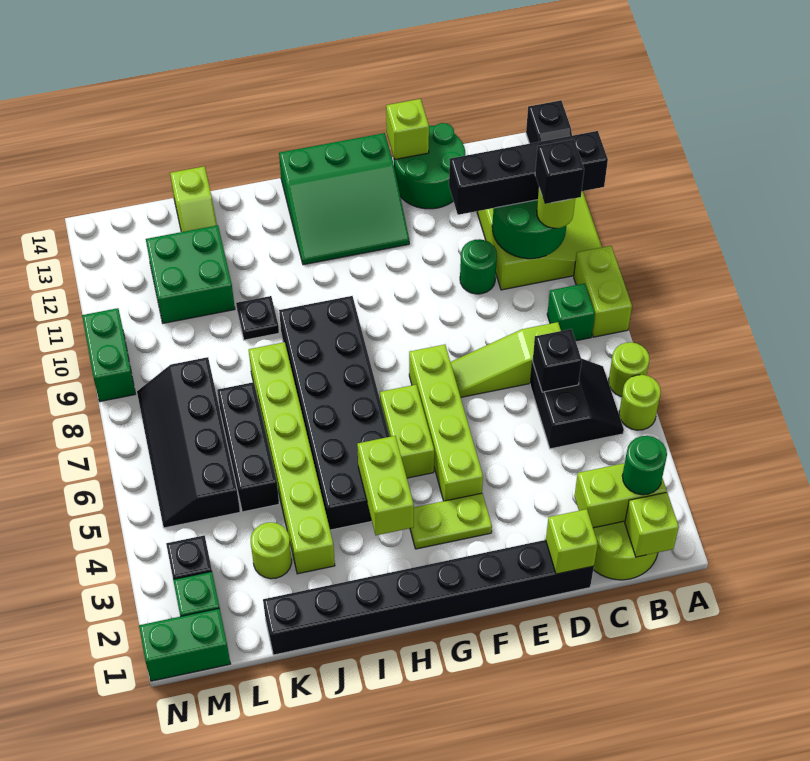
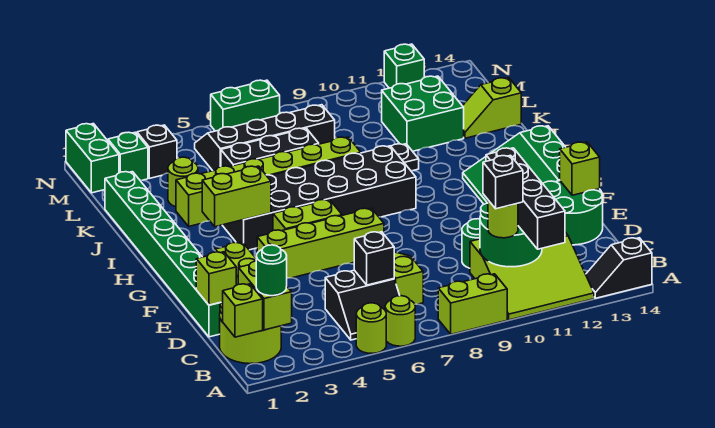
green 1x1 brick [547,283,595,341] -> green 1x1 brick moved to [384,44,424,88]
black 1x8 brick [263,540,594,655] -> green 1x8 brick [105,172,221,337]
green 1x2 brick [82,308,135,401] -> green 1x2 brick moved to [211,80,280,131]

